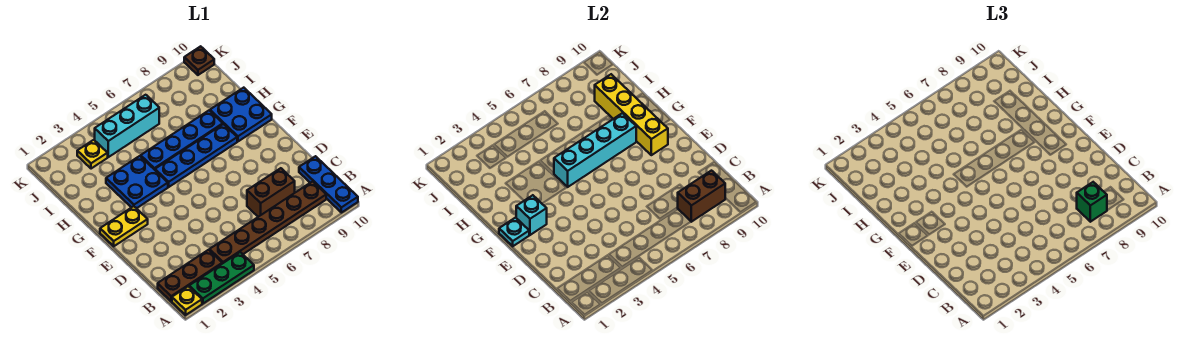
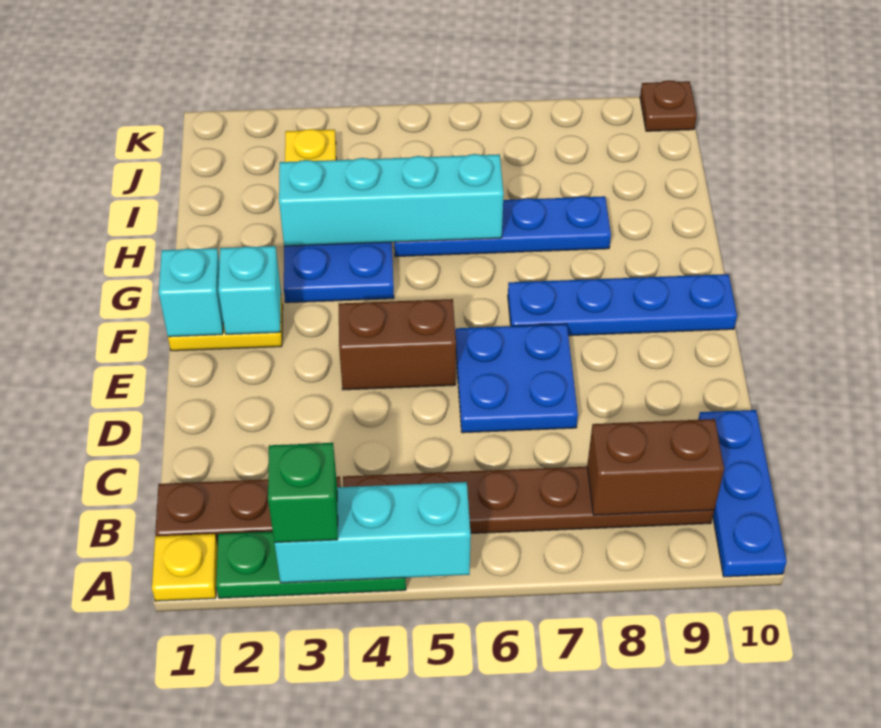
green 1x1 brick [1077,182,1107,222] -> green 1x1 brick moved to [268,443,338,543]
brown 1x2 brick [247,168,295,217] -> brown 1x2 brick moved to [339,299,456,390]
cyan 1x1 plate [499,218,529,246] -> cyan 1x1 brick [159,248,223,337]
yellow 1x4 brick [595,74,668,155] -> none
blue 1x4 plate [155,124,237,187] -> blue 1x4 plate moved to [508,274,737,336]
cyan 1x4 brick [554,113,636,187] -> cyan 1x4 brick moved to [279,154,504,246]
blue 2x2 plate [210,88,272,141] -> blue 2x2 plate moved to [455,324,578,433]
cyan 1x3 brick [95,95,159,157] -> cyan 1x3 brick moved to [275,482,471,583]

